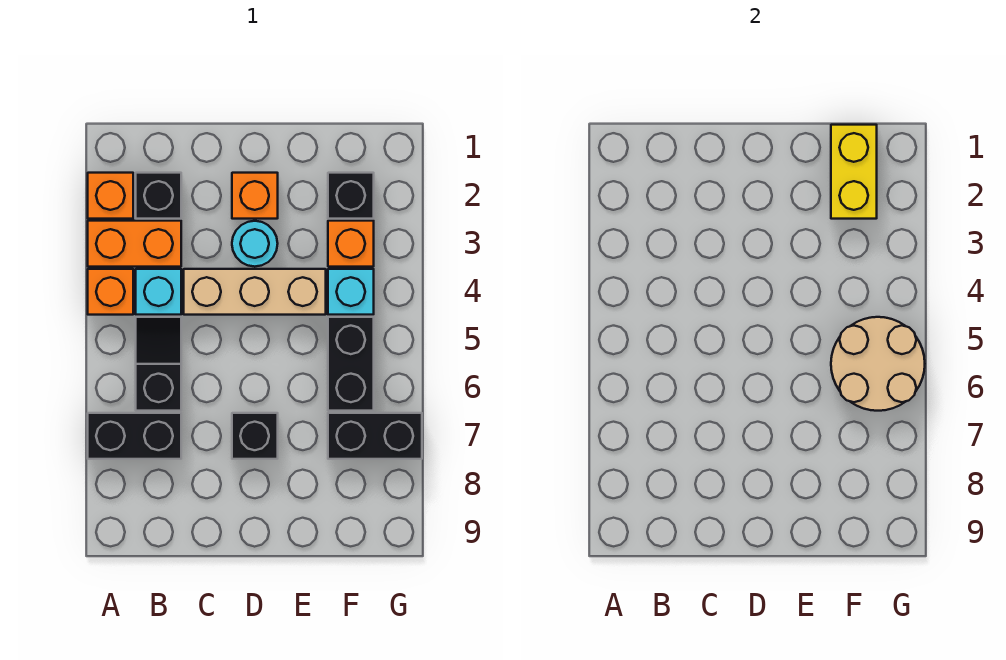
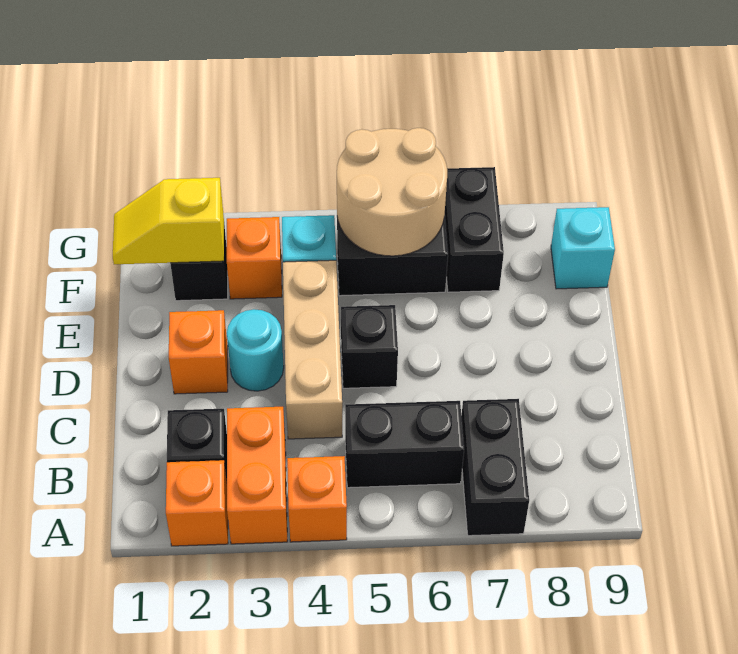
cyan 1x1 brick [136,269,181,315] -> cyan 1x1 brick moved to [551,207,615,289]
black 1x2 slope [136,317,181,411] -> black 1x2 brick [345,401,464,488]
black 1x1 brick [232,413,278,459] -> black 1x1 brick moved to [341,305,398,388]
yellow 1x2 brick [831,125,877,219] -> yellow 1x2 slope [113,178,224,264]

